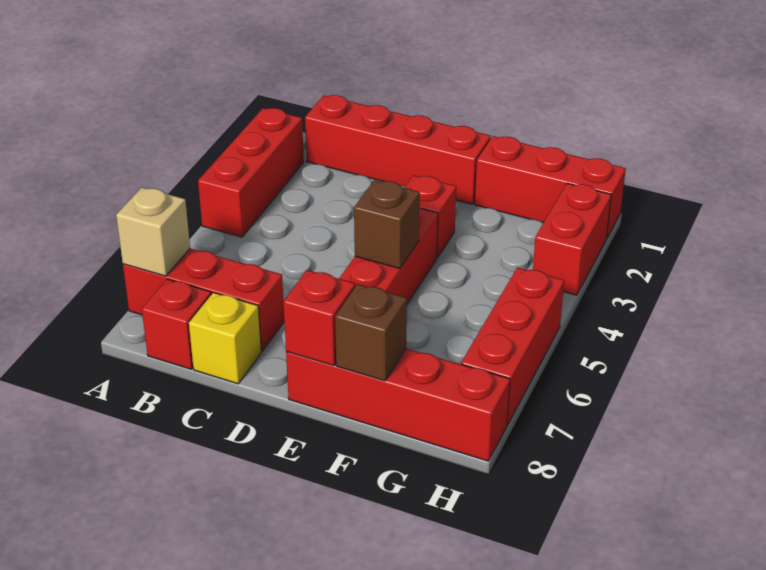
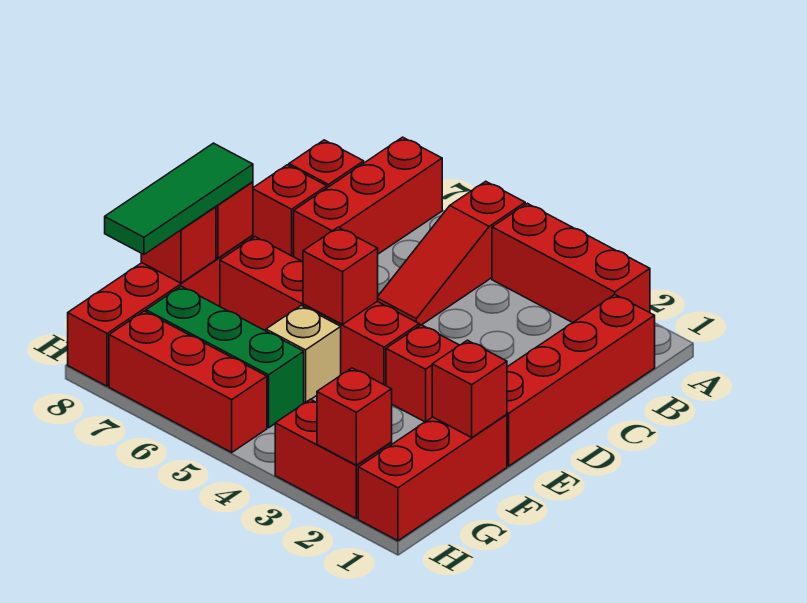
none -> red 1x3 slope [377,181,525,326]
tan 1x1 brick [116,187,190,276] -> tan 1x1 brick moved to [266,306,341,403]
yellow 1x1 brick [189,293,261,384] -> red 1x1 brick [253,165,327,257]
brown 1x1 brick [354,180,420,269] -> red 1x1 brick [303,227,378,325]
none -> green 1x3 tile [105,143,253,254]
none -> red 1x1 brick [432,340,507,437]
brown 1x1 brick [335,284,407,381] -> red 1x1 brick [141,207,216,283]
none -> green 1x3 brick [146,286,304,428]
none -> red 1x1 brick [317,368,392,465]

